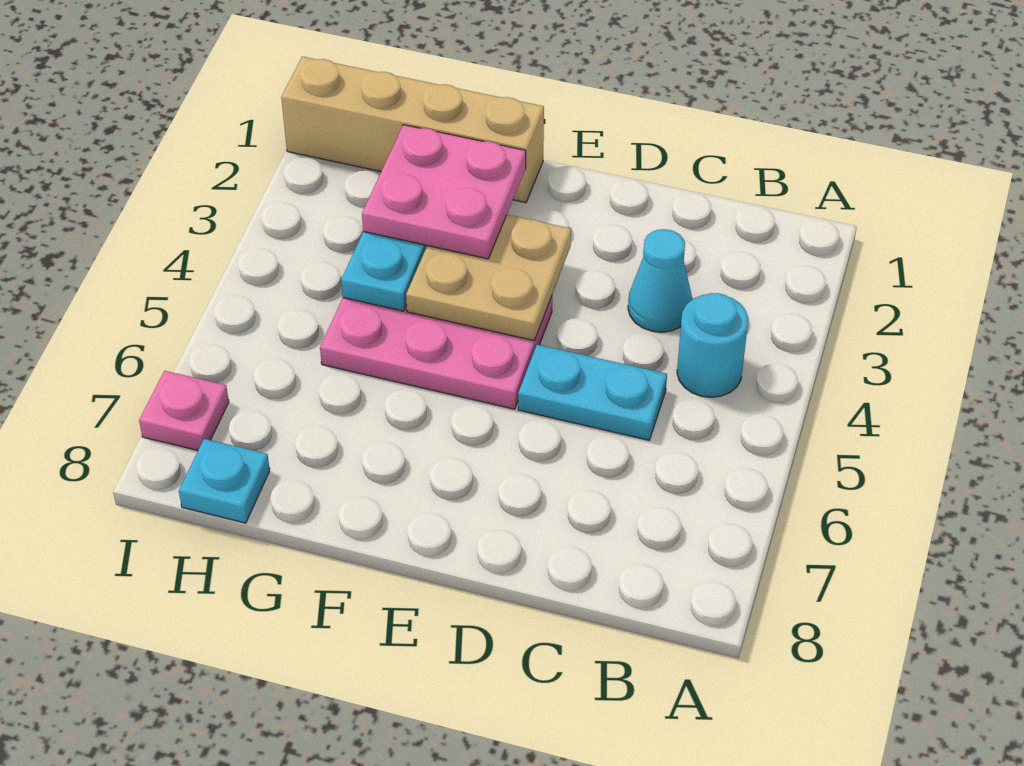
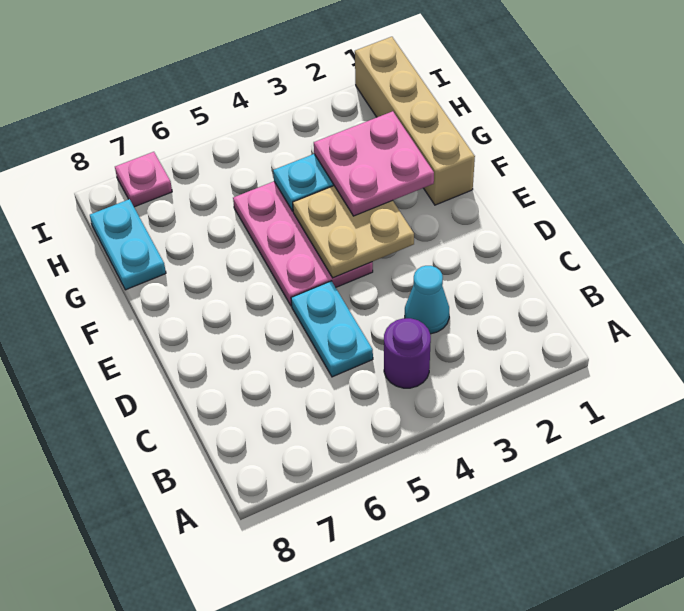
cyan 1x1 round brick [677,293,748,397] -> purple 1x1 round brick [384,318,431,388]
cyan 1x1 plate [179,439,270,523] -> cyan 1x2 plate [90,199,166,290]

